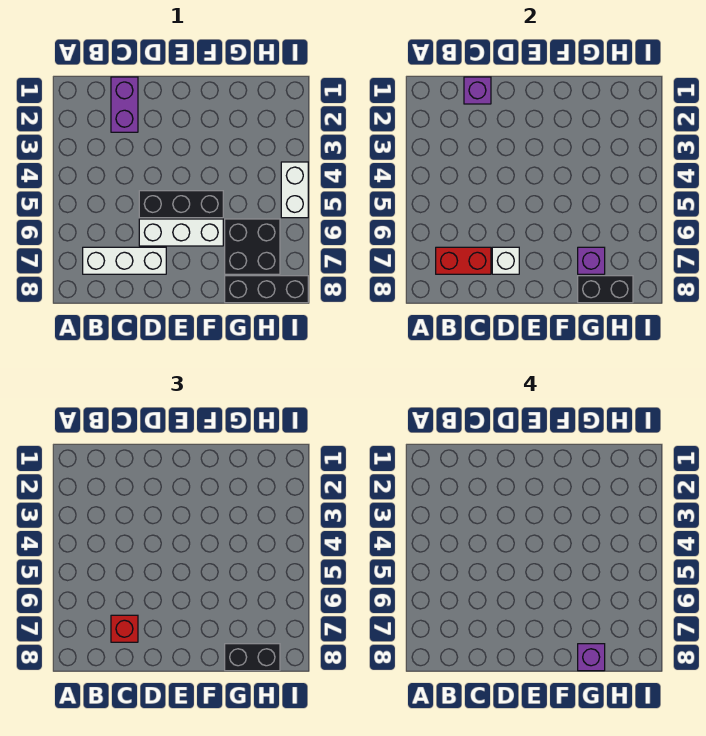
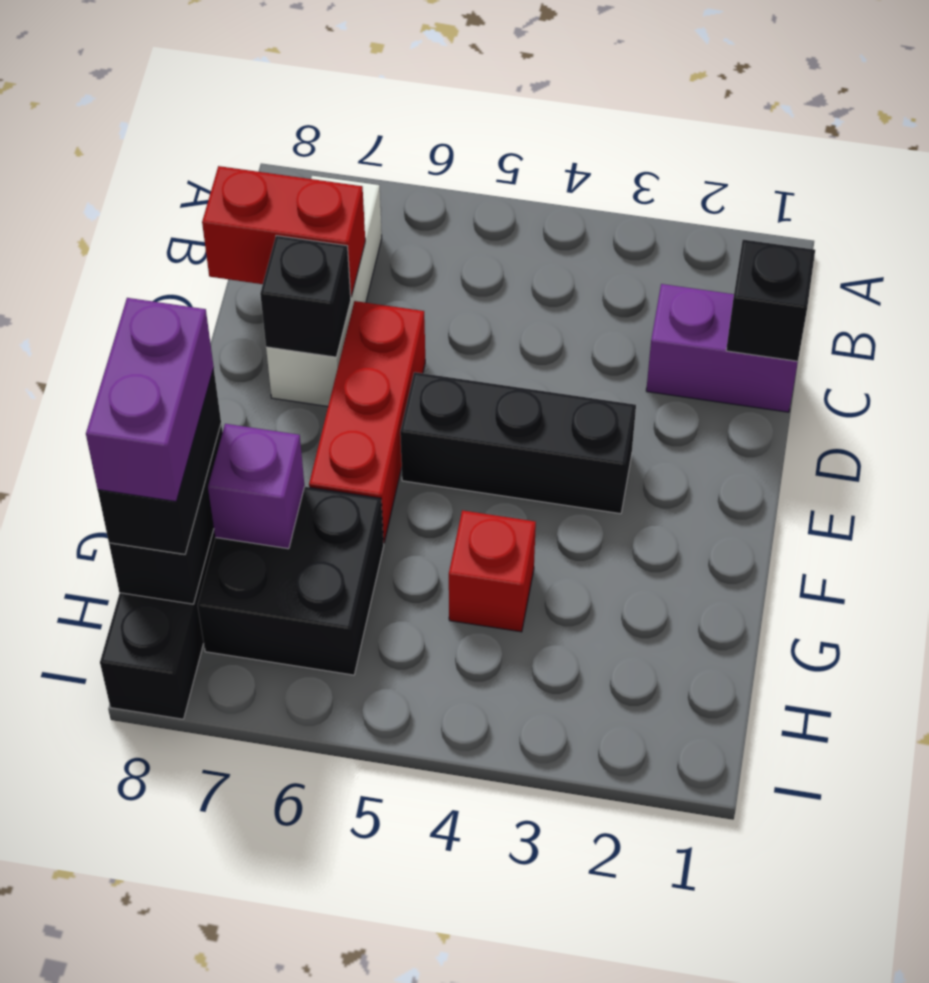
red 1x2 brick [436,247,491,274] -> red 1x2 brick turned to [202,166,365,297]
purple 1x1 brick [464,77,491,104] -> black 1x1 brick [726,240,815,361]
red 1x1 brick [111,615,138,642] -> red 1x1 brick moved to [449,510,536,632]
black 1x3 brick [139,191,223,218] -> black 1x3 brick turned to [400,372,636,514]
white 1x3 brick [139,219,223,246] -> red 1x3 brick [309,301,425,543]
white 1x1 brick [492,247,519,274] -> black 1x1 brick [260,236,351,357]
purple 1x1 brick [578,644,605,671] -> purple 1x2 brick [86,298,214,502]
white 1x2 brick [281,162,308,218] -> none

